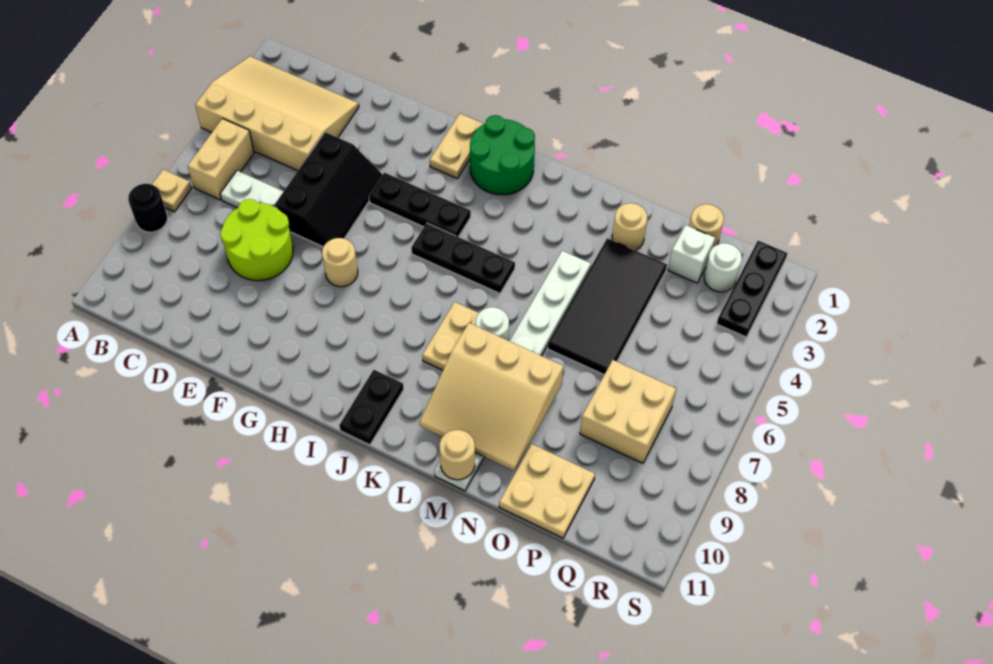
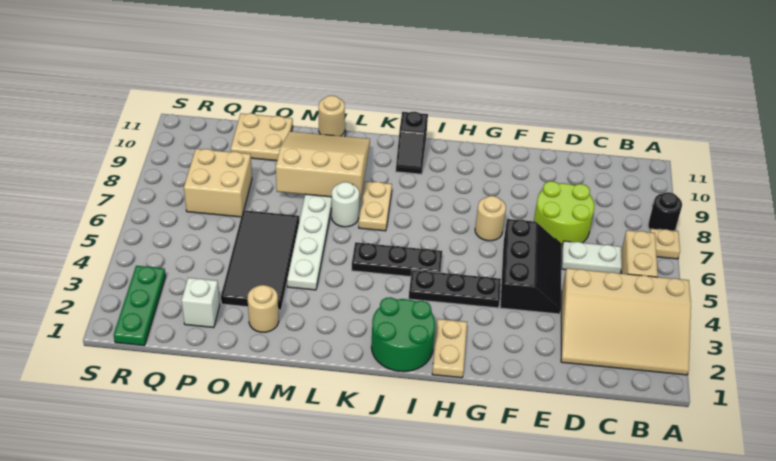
black 2x3 slope [274,132,383,247] -> black 2x3 slope turned to [500,219,561,314]
black 1x2 plate [339,370,404,445] -> black 1x2 slope [396,112,428,174]
tan 1x1 round brick [689,204,724,247] -> none
white 1x1 round brick [704,243,742,292] -> none
black 1x3 plate [717,241,787,337] -> green 1x3 plate [114,266,166,346]

